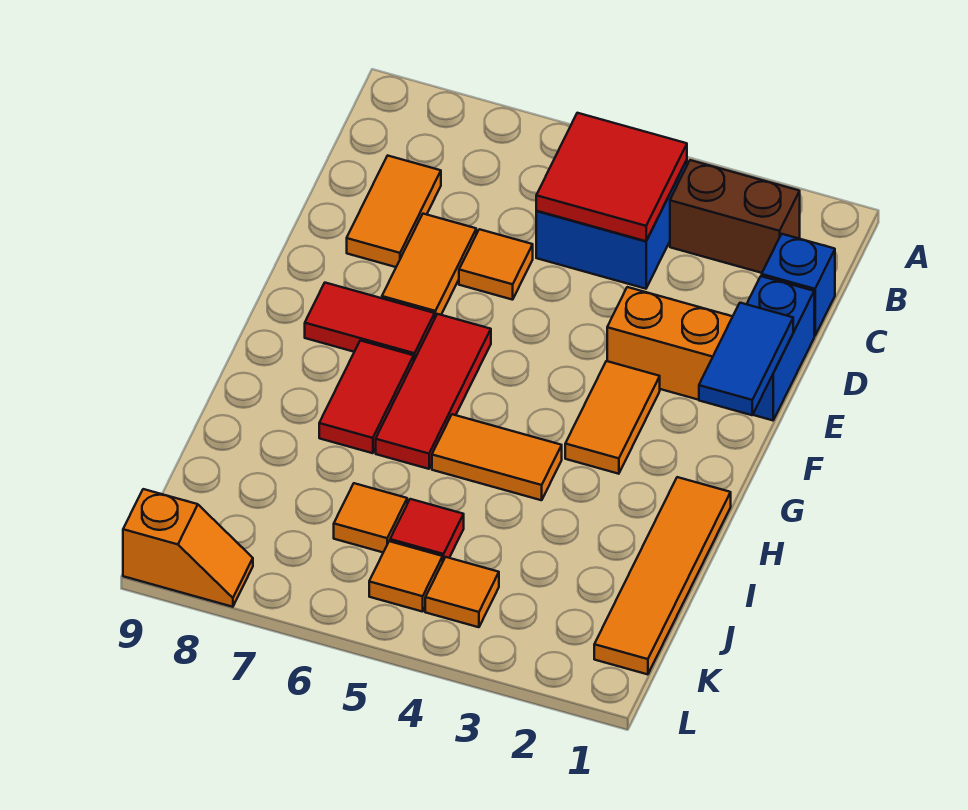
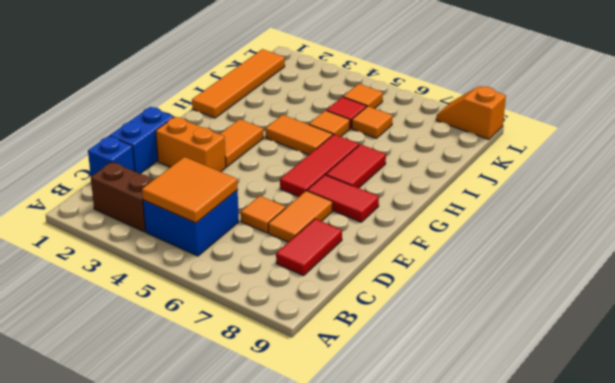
red 2x2 tile [536,113,687,241] -> orange 2x2 tile [142,157,238,223]
orange 1x2 tile [347,156,441,267] -> red 1x2 tile [276,219,342,276]
blue 1x2 tile [699,303,793,415] -> none
orange 1x1 tile [425,557,499,627] -> orange 1x1 tile moved to [309,110,350,137]

